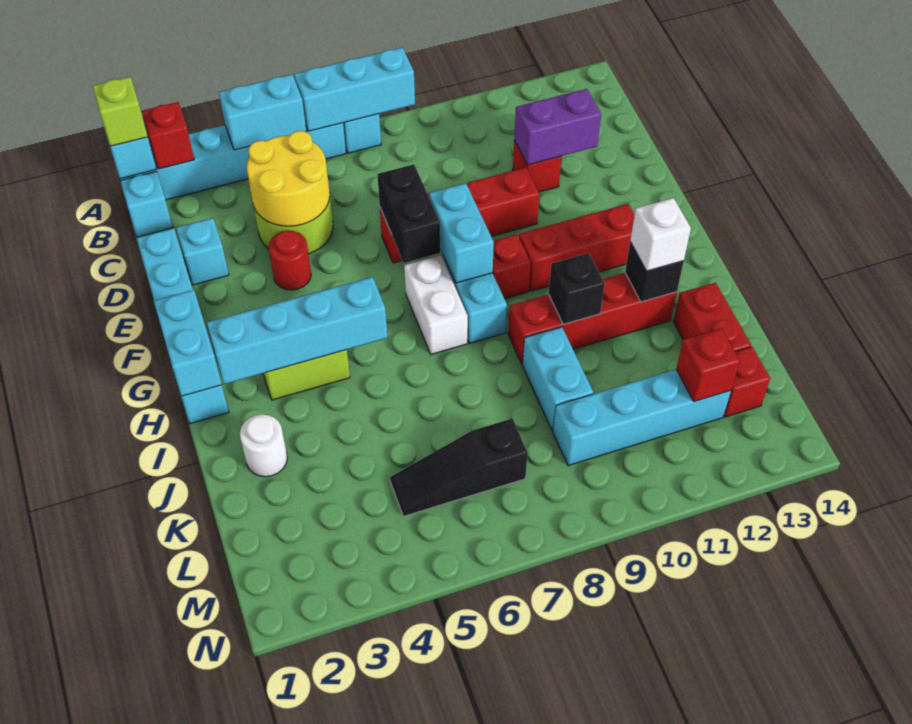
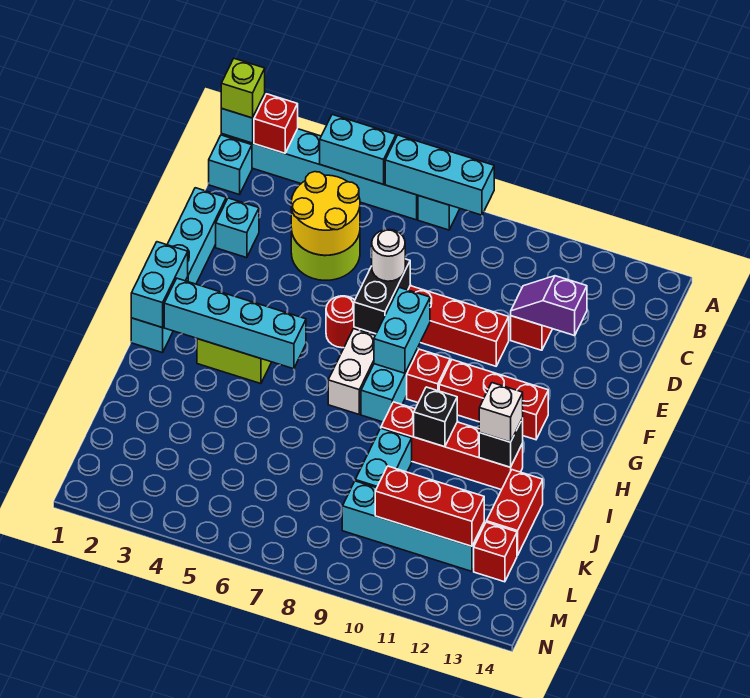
purple 1x2 brick [514,89,601,165] -> purple 1x2 slope [511,276,587,336]
red 1x1 round brick [269,231,311,290] -> red 1x1 round brick moved to [326,296,360,348]
white 1x1 round brick [240,414,287,477] -> white 1x1 round brick moved to [372,230,405,281]
black 1x3 slope [390,418,528,516] -> none
red 1x1 brick [676,328,740,402] -> red 1x3 brick [375,466,484,546]

